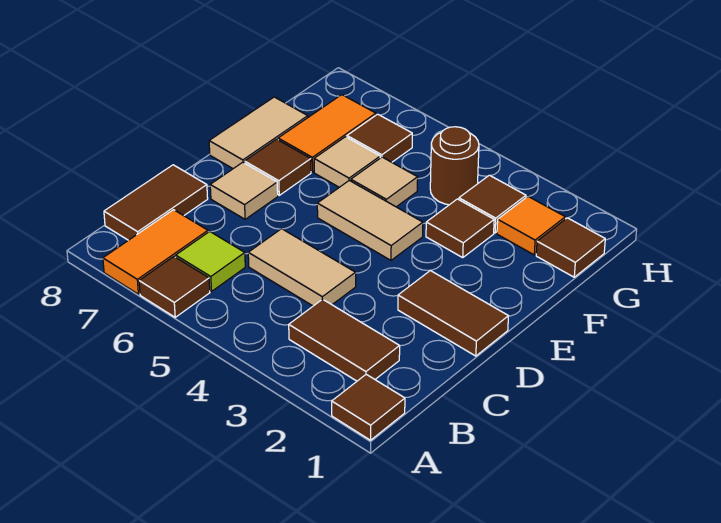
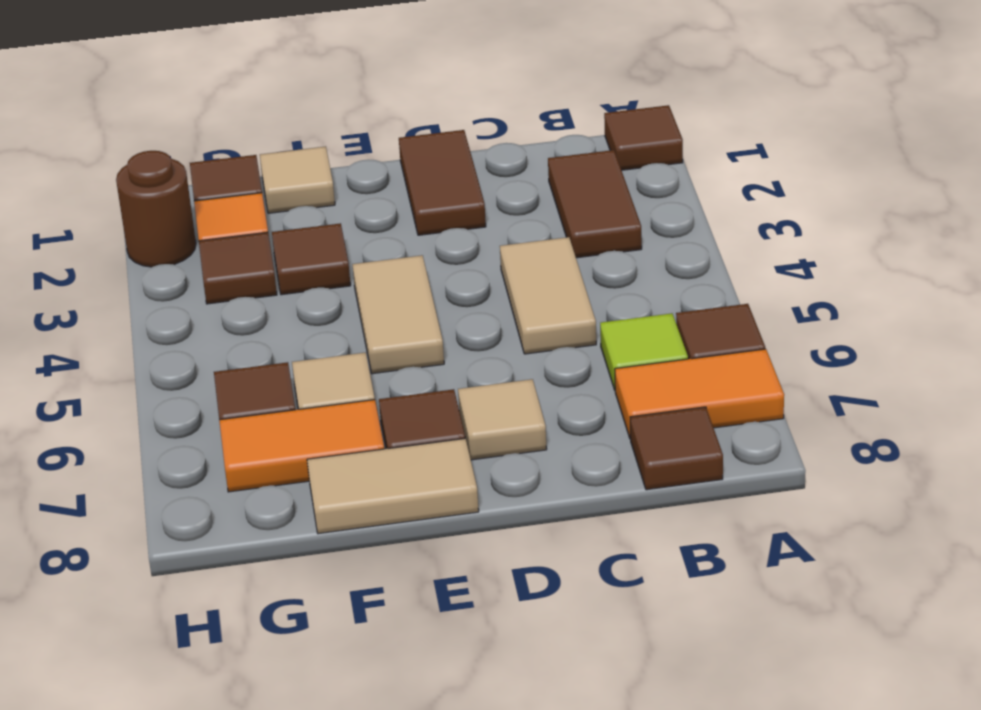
brown 1x2 tile [104,165,208,240] -> brown 1x1 tile [630,407,723,490]
tan 1x1 tile [351,157,418,207] -> tan 1x1 tile moved to [260,146,335,213]
brown 1x1 round brick [430,127,479,205] -> brown 1x1 round brick moved to [116,151,196,267]

